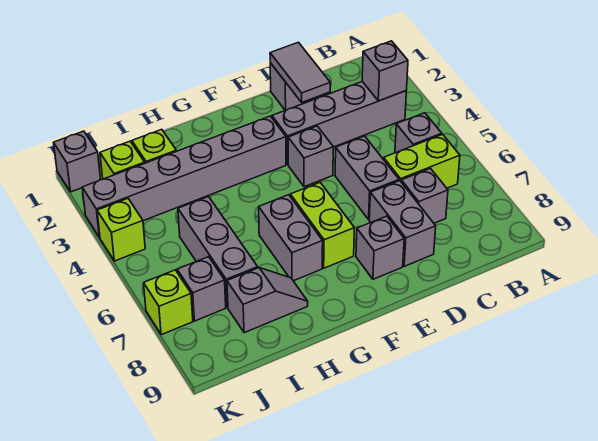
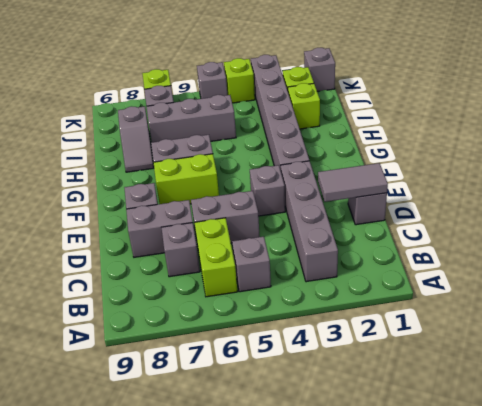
grey 1x1 brick [362,41,408,101] -> grey 1x1 brick moved to [197,62,227,99]

